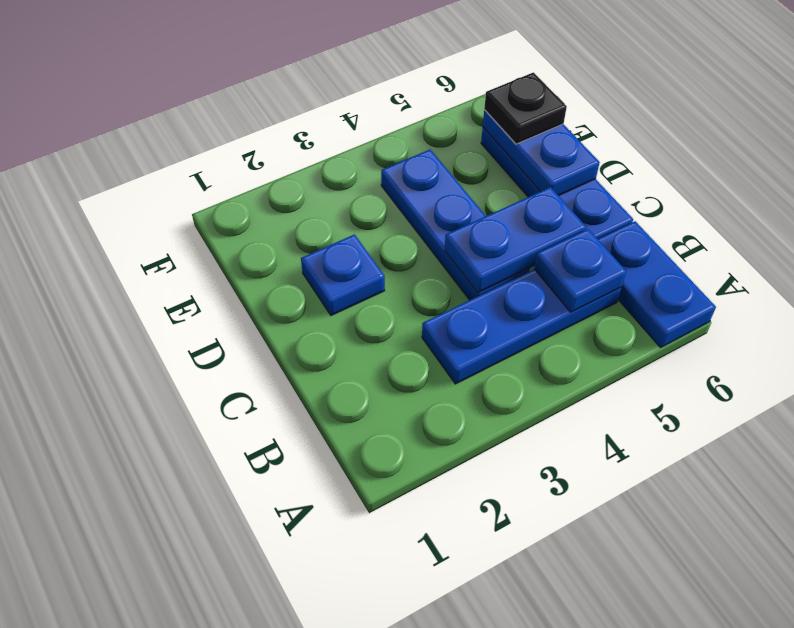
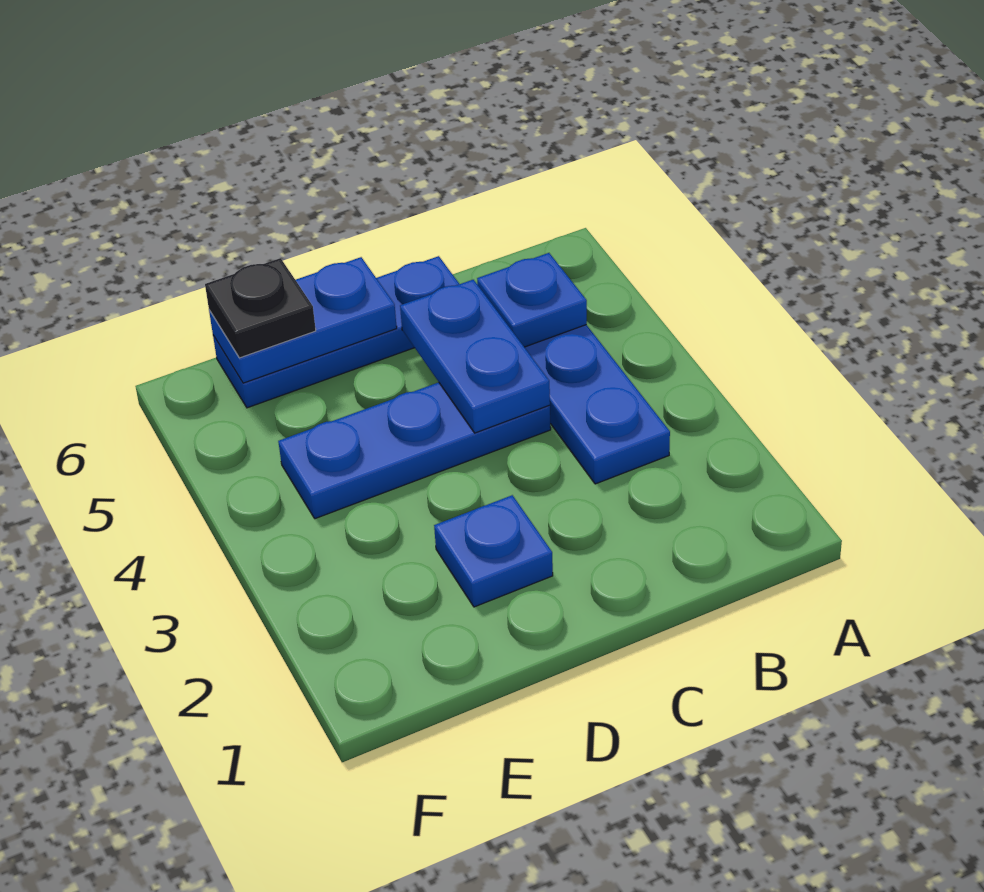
blue 1x2 plate [598,221,716,348] -> none

